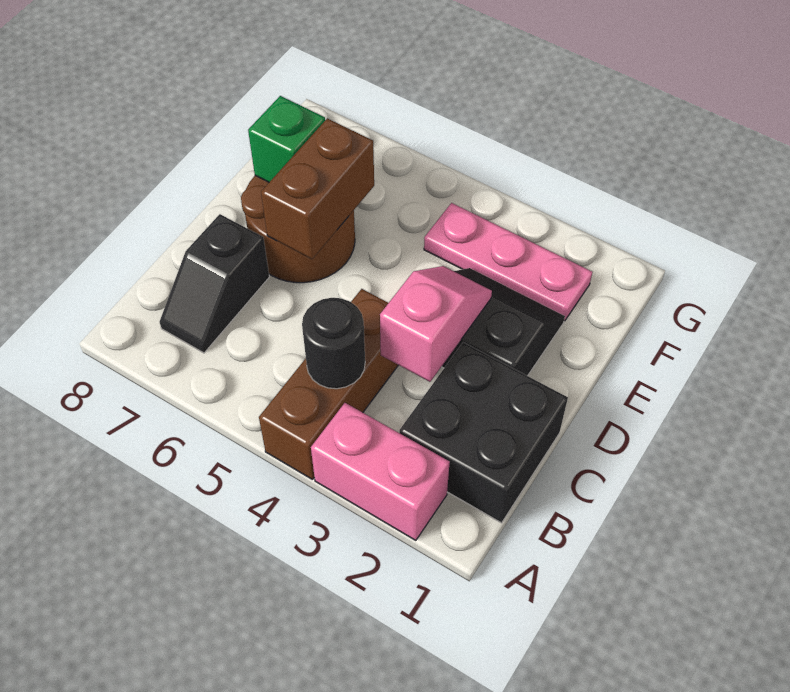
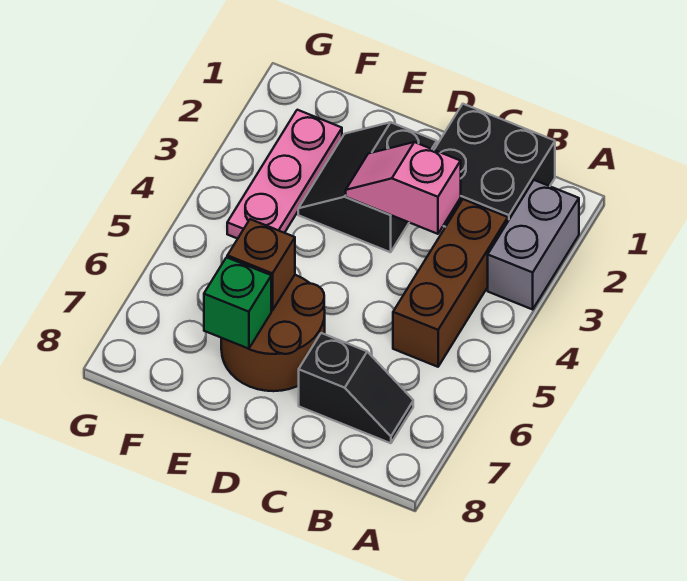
pink 1x2 brick [311,403,450,540] -> grey 1x2 brick [488,180,579,309]
brown 1x3 brick [259,289,398,480] -> brown 1x3 brick turned to [393,199,508,367]
black 1x1 round brick [302,298,365,389] -> none
brown 1x2 brick [261,118,374,259] -> brown 1x1 brick [227,219,295,310]

